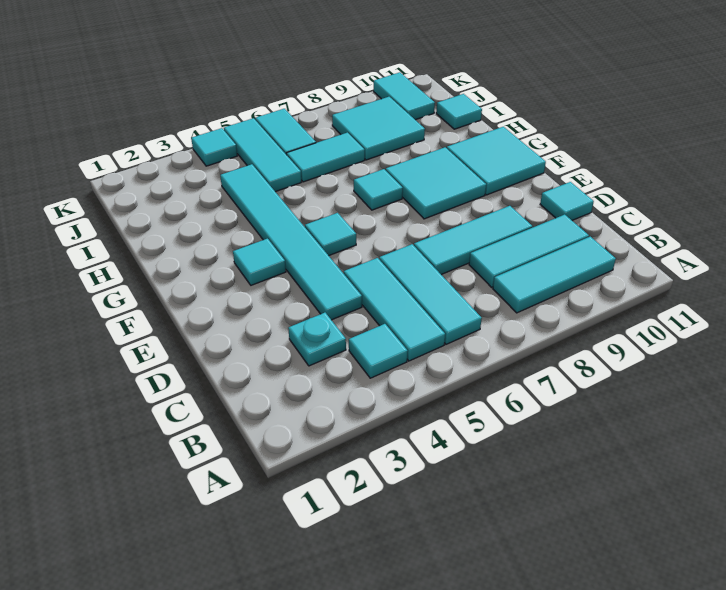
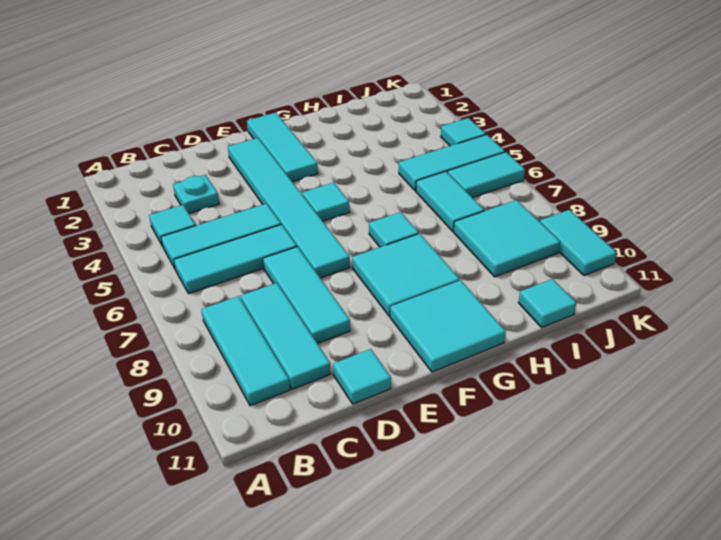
cyan 1x6 tile [220,164,362,320] -> cyan 1x6 tile turned to [228,138,350,278]
cyan 1x1 tile [233,239,286,285] -> cyan 1x3 tile [247,113,318,182]
cyan 1x2 tile [374,72,435,120] -> cyan 1x2 tile turned to [540,210,617,275]

